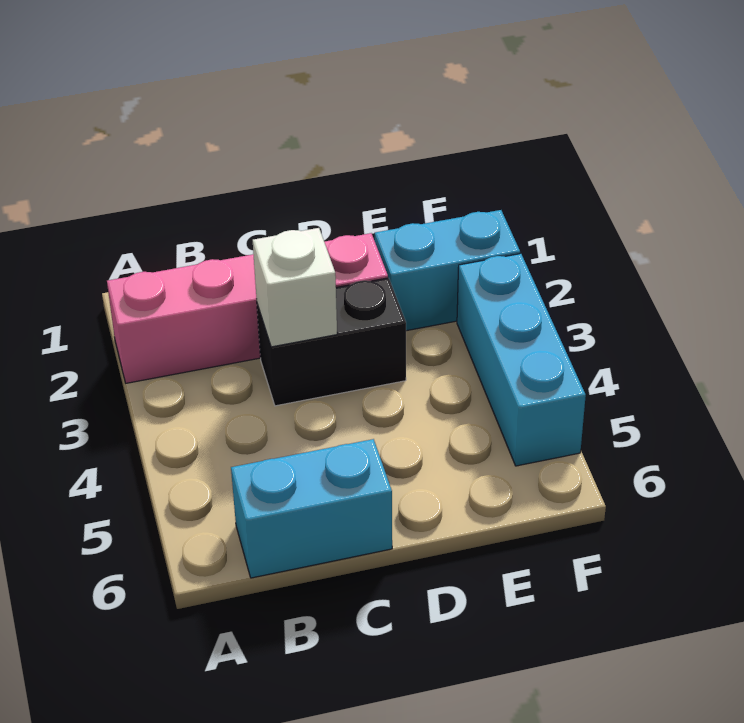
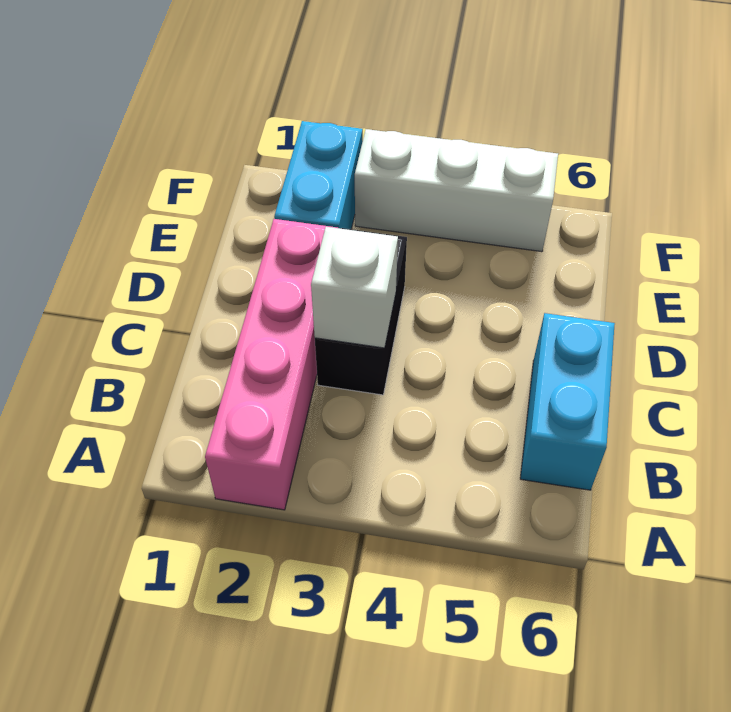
cyan 1x3 brick [457,254,586,466] -> white 1x3 brick [355,129,558,252]

